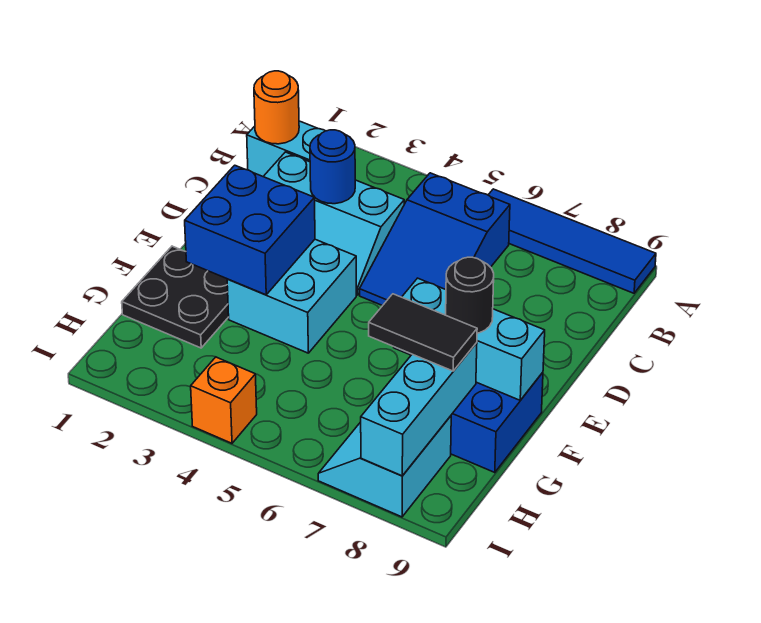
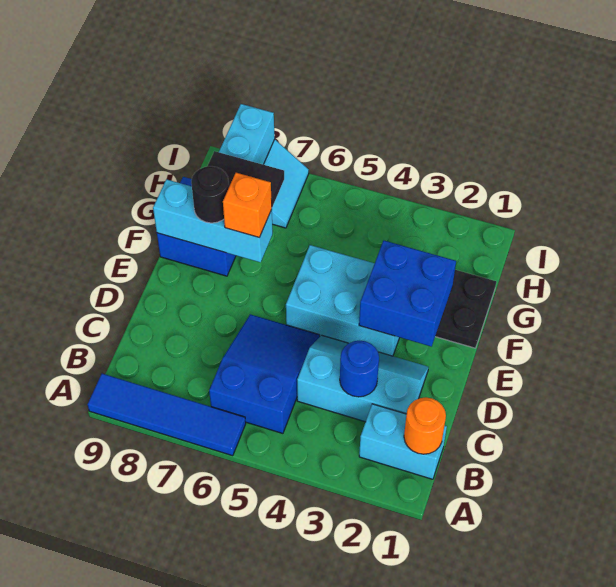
cyan 2x2 brick [227,239,356,353] -> cyan 2x3 brick [286,245,400,356]
orange 1x1 brick [191,357,257,443] -> orange 1x1 brick moved to [223,173,272,237]

